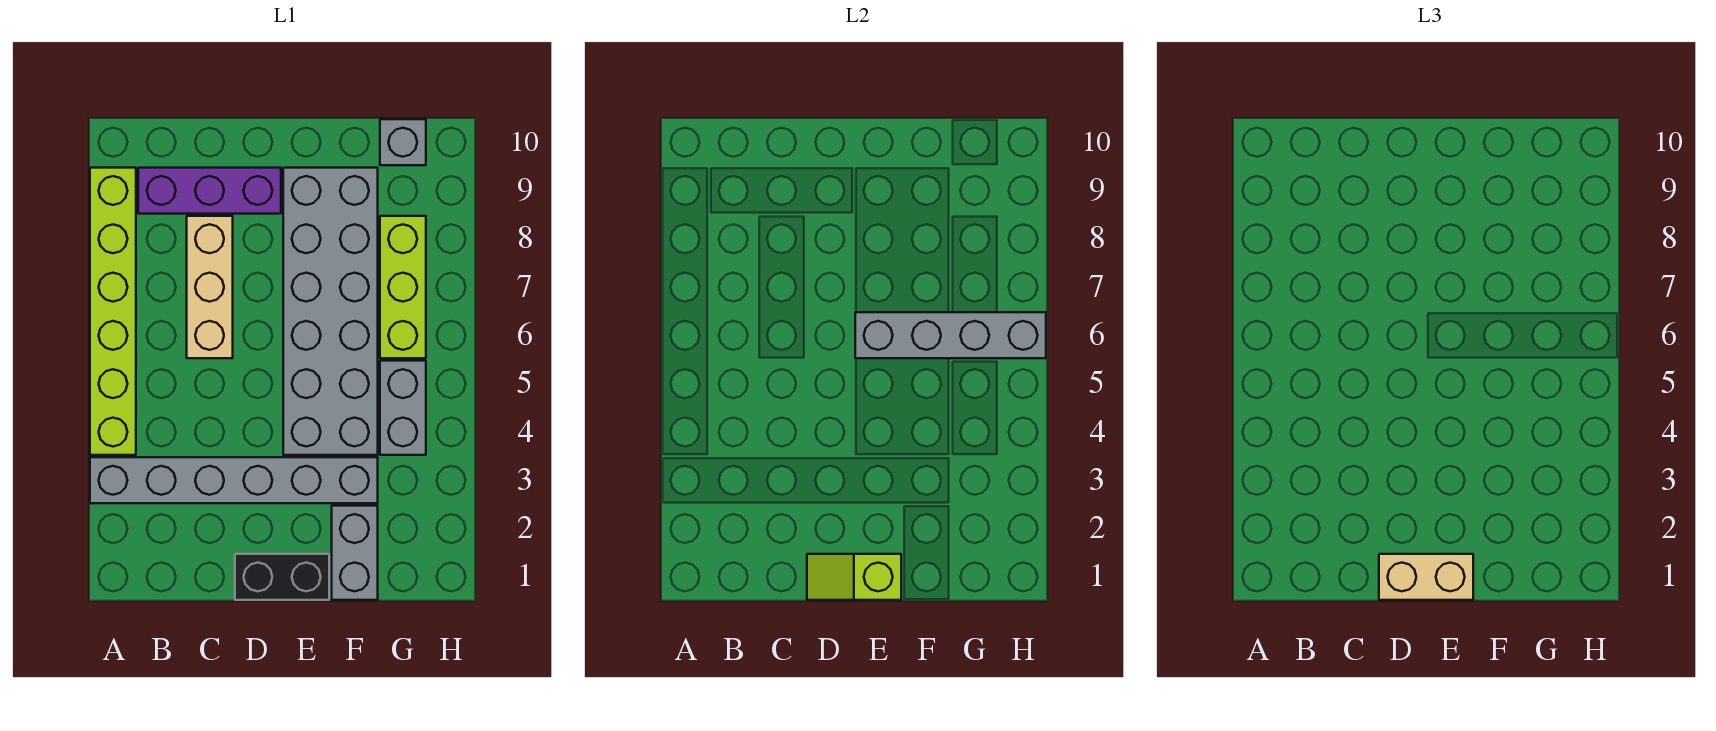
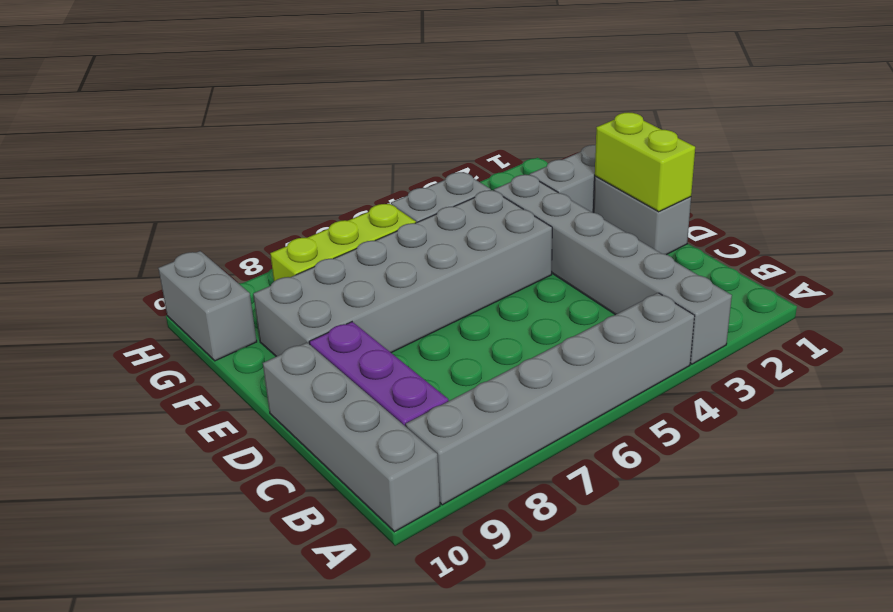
lime 1x6 brick [90,168,136,455] -> grey 1x6 brick [406,293,695,505]
tan 1x3 brick [187,216,233,358] -> none
black 1x2 brick [235,554,329,600] -> grey 1x2 brick [593,176,691,255]
lime 1x2 slope [807,554,901,600] -> lime 1x2 brick [595,112,695,212]
tan 1x2 brick [1379,554,1473,600] -> none
grey 1x4 brick [855,312,1046,358] -> grey 1x4 brick moved to [263,343,440,532]
grey 1x1 brick [380,119,426,165] -> grey 1x2 brick [158,251,257,361]

